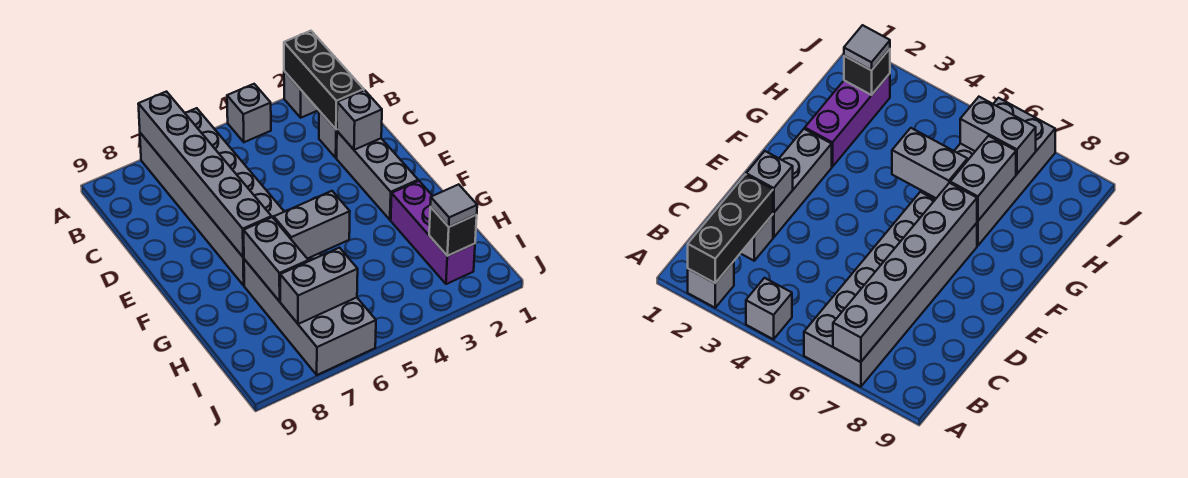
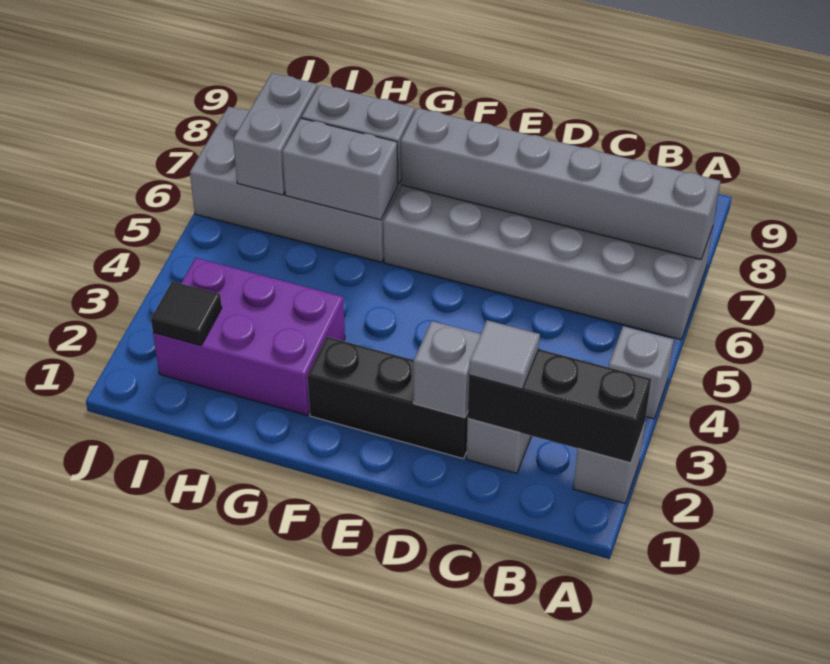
grey 1x3 brick [337,131,418,220] -> black 1x3 brick [307,337,468,459]
purple 1x3 brick [391,181,475,284] -> purple 2x3 brick [153,258,345,415]
grey 1x2 brick [274,191,350,259] -> grey 1x2 brick turned to [282,118,398,220]
black 1x1 brick [429,207,477,256] -> black 1x1 tile [151,281,222,345]
grey 1x1 tile [430,184,477,227] -> grey 1x1 tile moved to [469,320,540,389]

